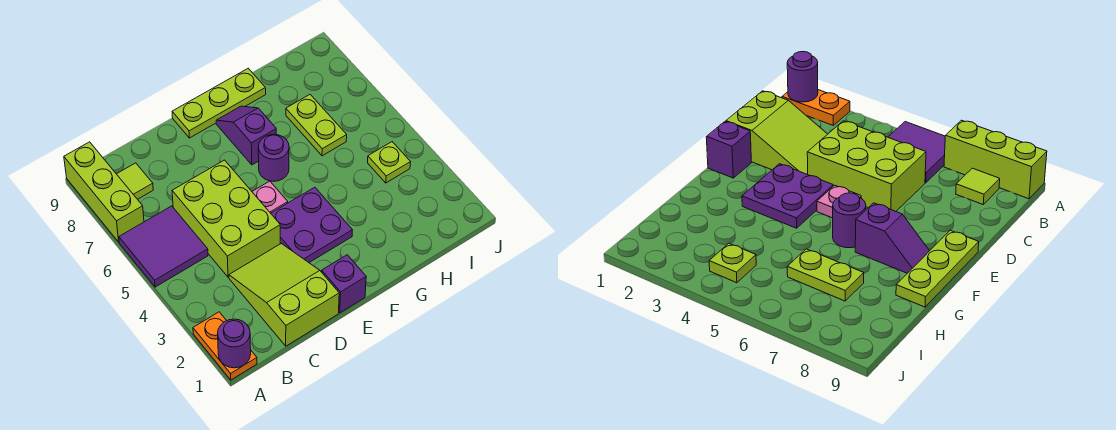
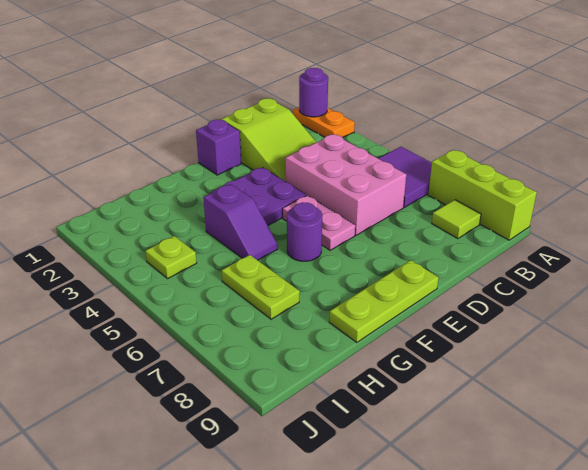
lime 2x3 brick [172,160,280,277] -> pink 2x3 brick [286,134,406,235]
pink 1x1 plate [252,181,288,213] -> pink 1x2 plate [283,195,355,250]
purple 1x2 slope [216,106,276,165] -> purple 1x2 slope moved to [203,184,277,260]

